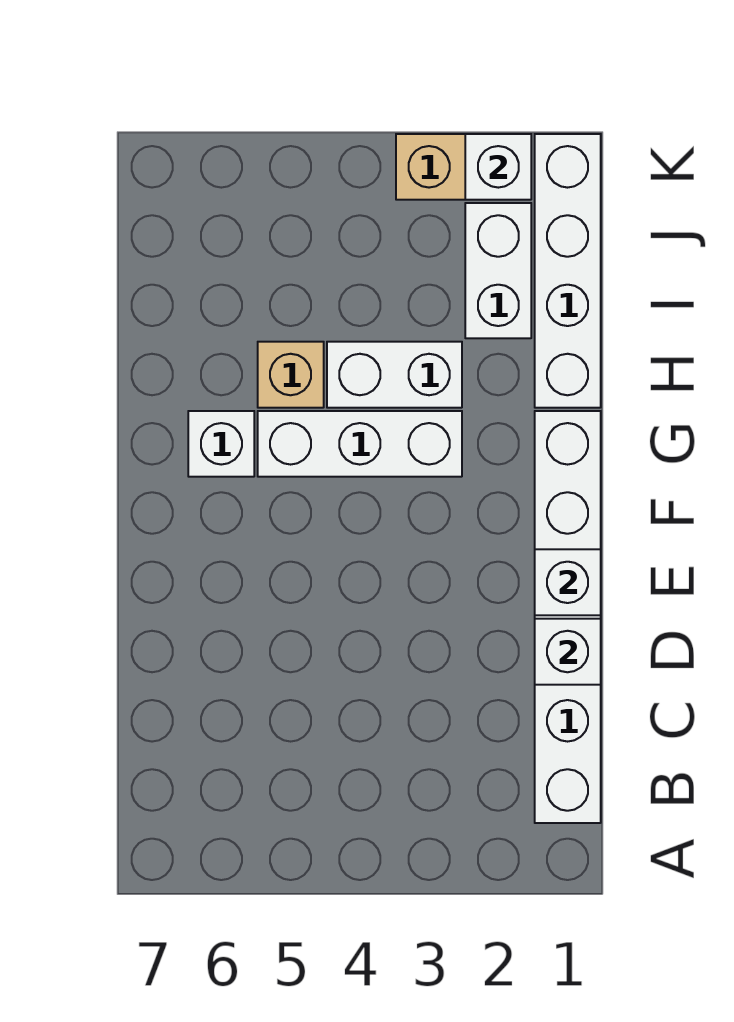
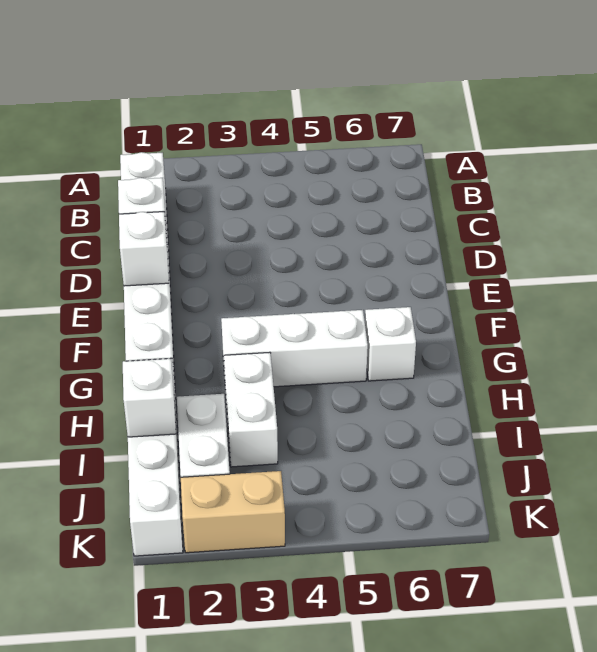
white 1x2 brick [327,342,462,408] -> white 1x2 brick turned to [224,352,278,467]
tan 1x1 brick [258,342,324,408] -> none
white 1x1 brick [465,134,531,200] -> white 1x1 brick moved to [123,359,176,437]

